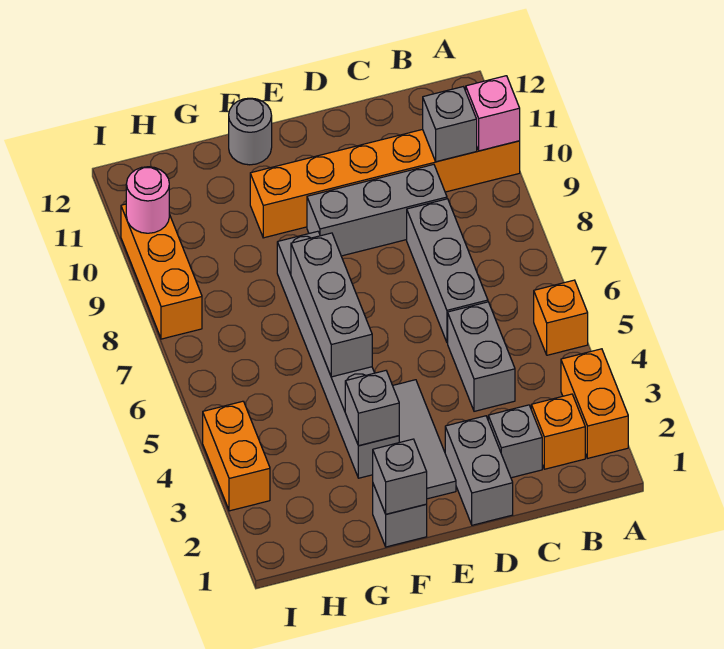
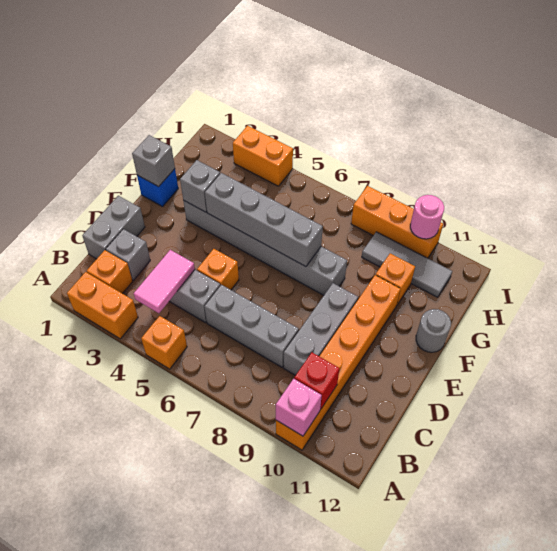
none -> pink 1x2 tile [134,250,195,313]
grey 1x1 brick [423,87,477,162] -> red 1x1 brick [294,353,339,409]
grey 1x2 brick [445,416,513,525] -> grey 1x2 brick turned to [82,196,145,259]
none -> orange 1x1 brick [197,249,239,290]
grey 1x3 tile [393,380,456,499] -> grey 1x3 tile moved to [362,232,452,297]
grey 1x1 brick [373,484,427,547] -> blue 1x1 brick [137,169,178,207]
grey 1x3 brick [291,233,372,377] -> grey 1x4 brick [205,173,323,267]
none -> orange 1x1 brick [376,253,415,305]

